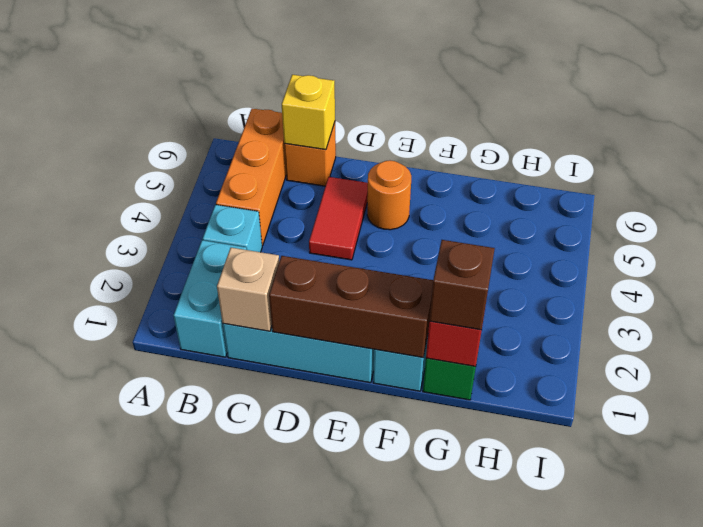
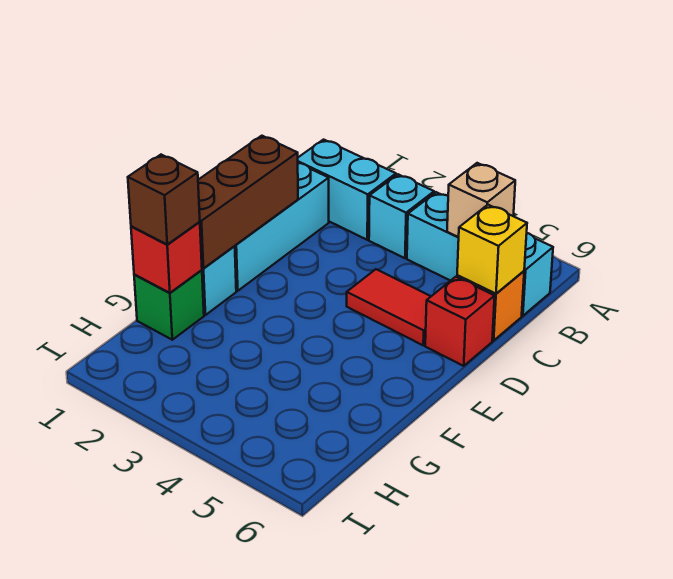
orange 1x3 brick [216,108,286,246] -> cyan 1x3 brick [407,192,553,316]
tan 1x1 brick [217,248,279,331] -> tan 1x1 brick moved to [447,163,515,237]
none -> red 1x1 brick [425,277,495,366]
orange 1x1 round brick [367,160,411,230] -> none

